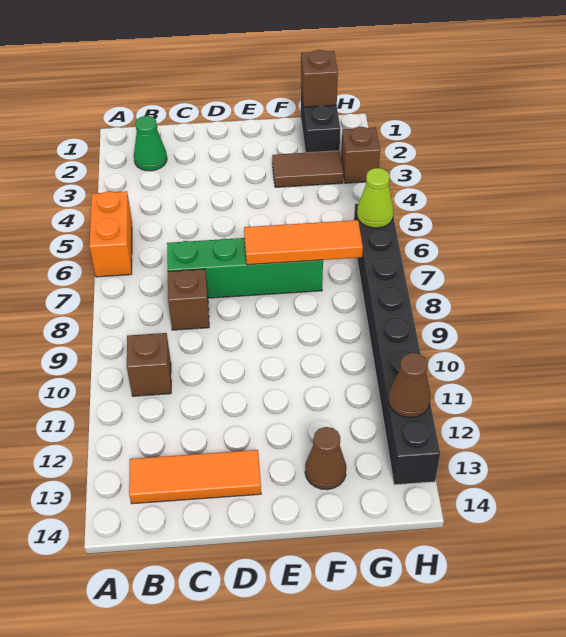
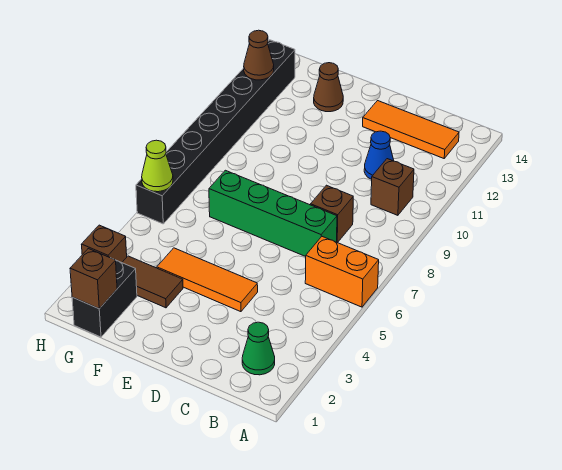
orange 1x2 brick [89,191,132,277] -> orange 1x2 brick turned to [305,237,379,307]
none -> blue 1x1 cone [364,131,394,179]
orange 1x3 tile [244,220,363,265] -> orange 1x3 tile moved to [157,248,258,312]

